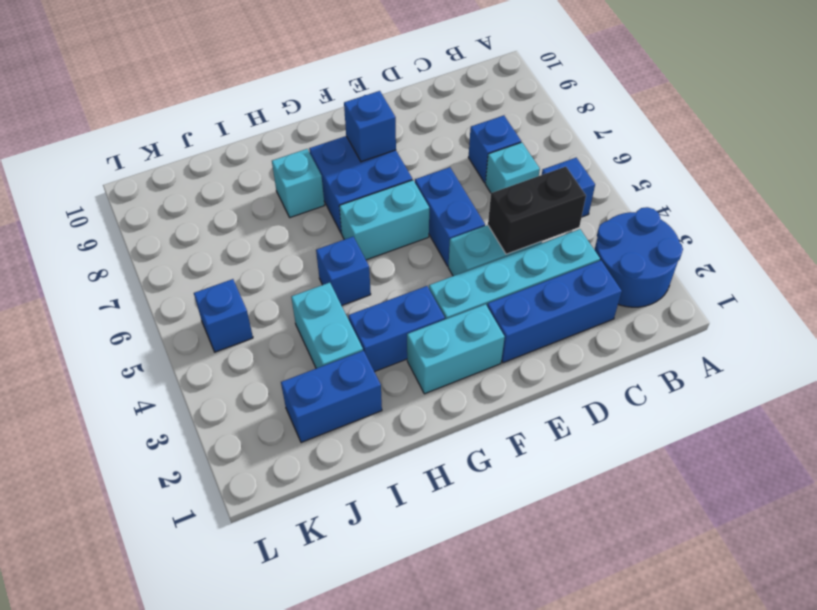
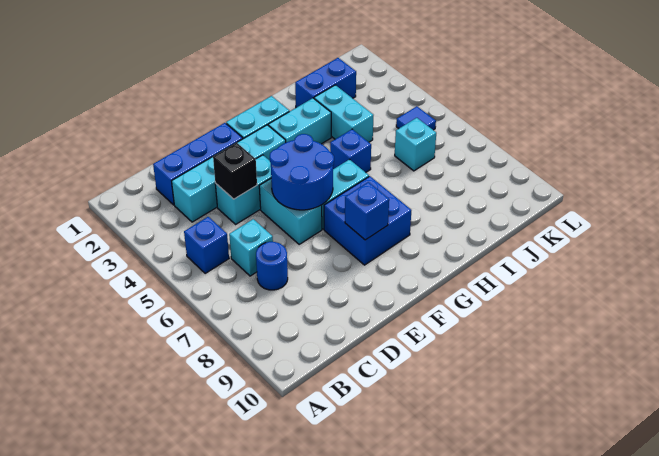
blue 2x2 round brick [595,207,683,307] -> blue 2x2 round brick moved to [270,134,334,210]
black 1x2 brick [488,167,586,254] -> black 1x1 brick [213,143,257,199]
blue 1x1 brick [468,115,521,183] -> blue 1x1 round brick [256,242,288,290]
blue 1x2 brick [415,167,485,266] -> cyan 1x2 brick [259,179,322,244]
blue 1x2 brick [349,286,445,372] -> cyan 1x2 brick [268,98,331,144]
cyan 1x1 brick [272,149,325,218] -> cyan 1x1 brick moved to [395,118,436,171]
blue 1x1 brick [194,279,253,352] -> blue 1x1 tile [396,106,436,130]

